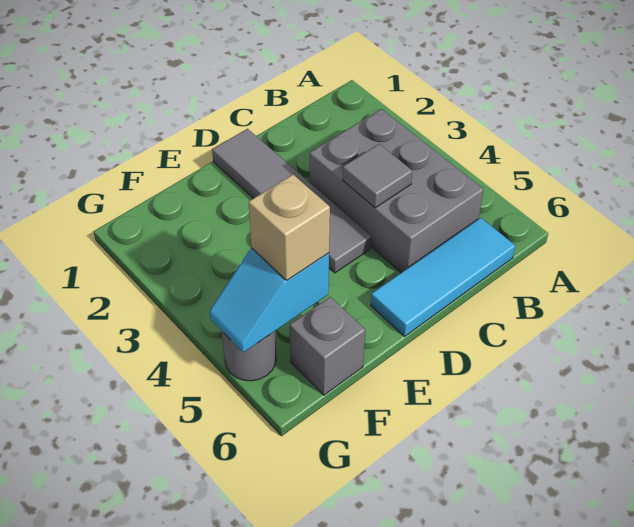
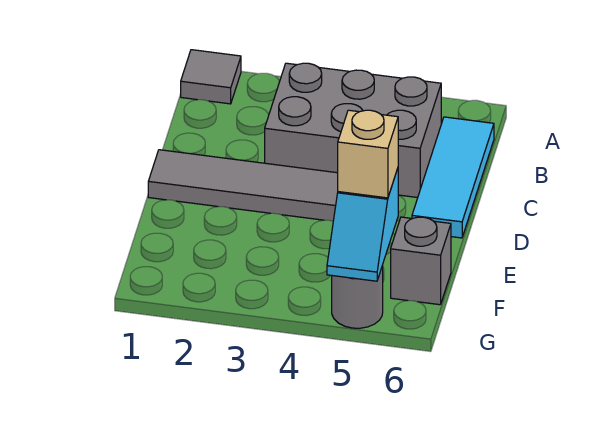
grey 1x1 tile [342,144,412,208] -> grey 1x1 tile moved to [181,50,241,104]

